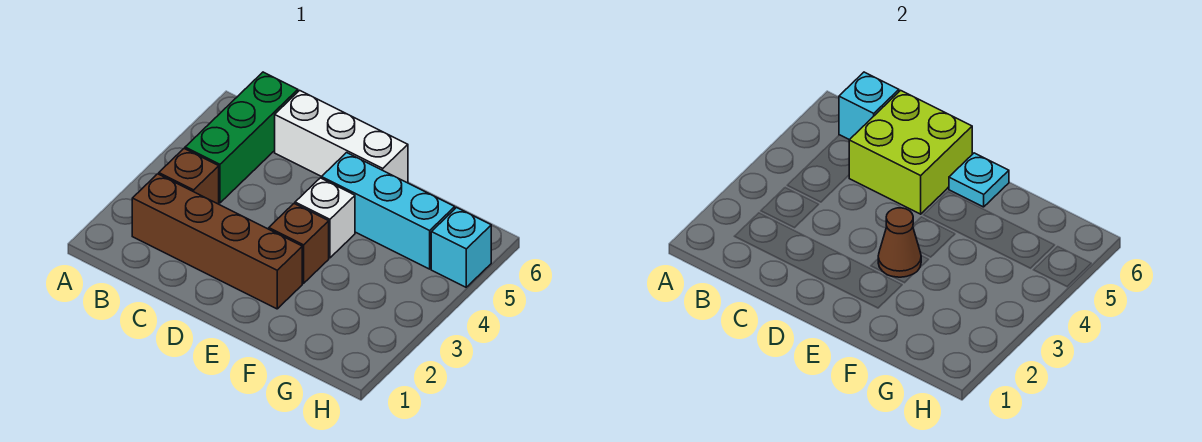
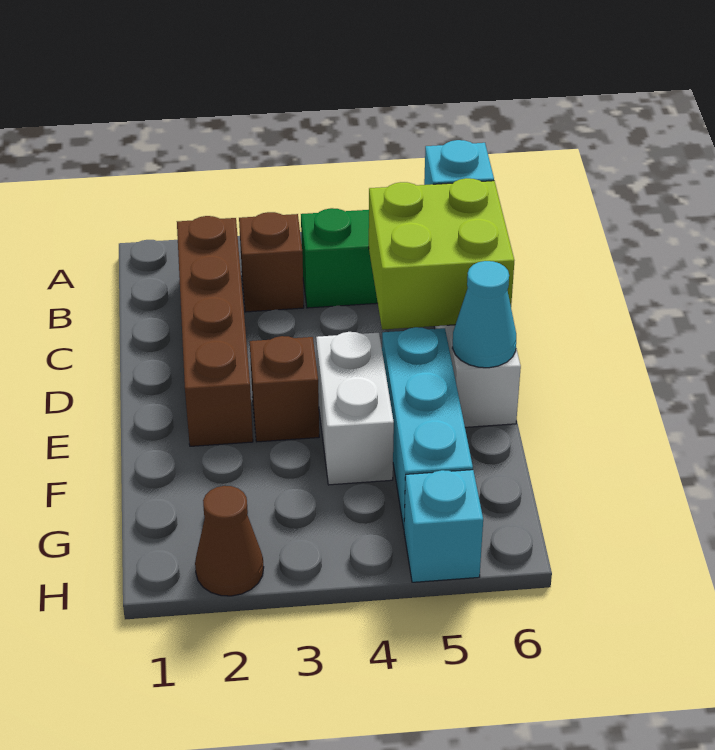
brown 1x1 cone [878,208,921,277] -> brown 1x1 cone moved to [195,486,264,596]
white 1x1 brick [295,178,355,258] -> white 1x2 brick [316,332,394,485]
cyan 1x1 plate [949,153,1009,207] -> cyan 1x1 cone [452,261,516,368]

